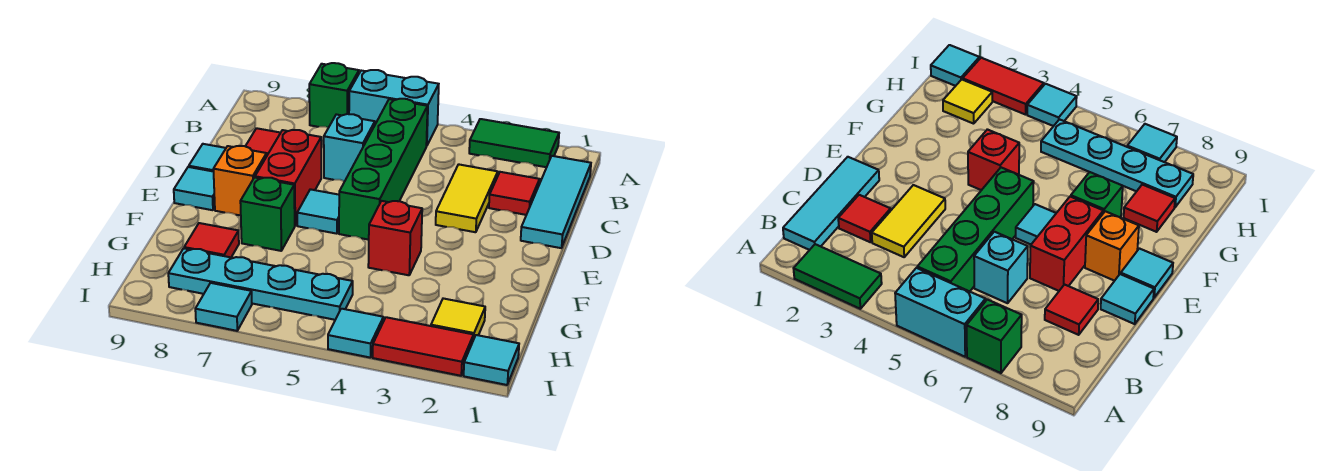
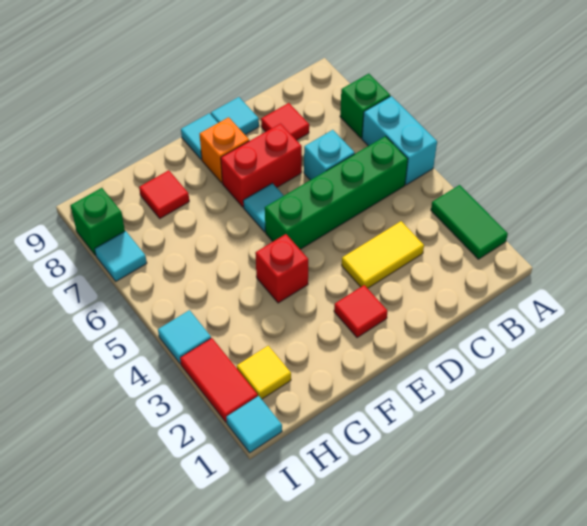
cyan 1x3 tile [521,156,591,248] -> none
red 1x1 tile [489,172,540,215] -> red 1x1 tile moved to [334,285,388,338]
green 1x1 brick [240,177,295,251] -> green 1x1 brick moved to [70,188,125,255]
cyan 1x4 plate [168,248,353,320] -> none

